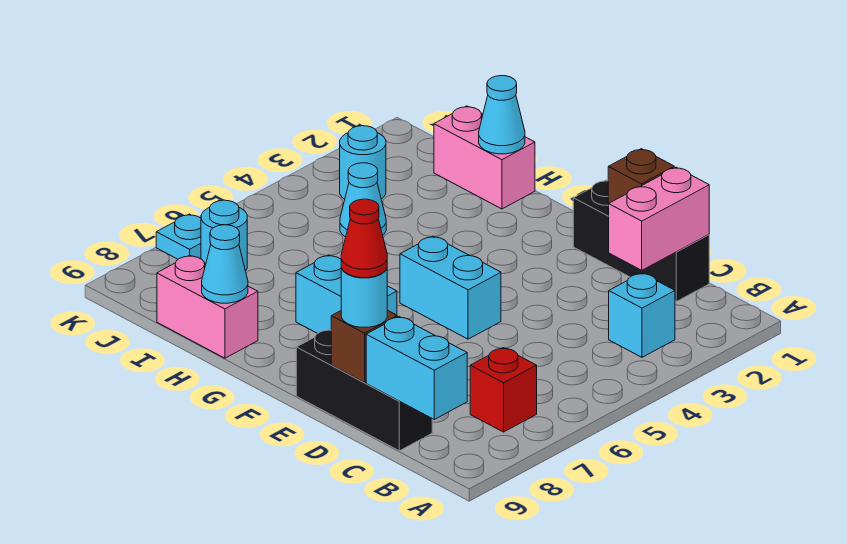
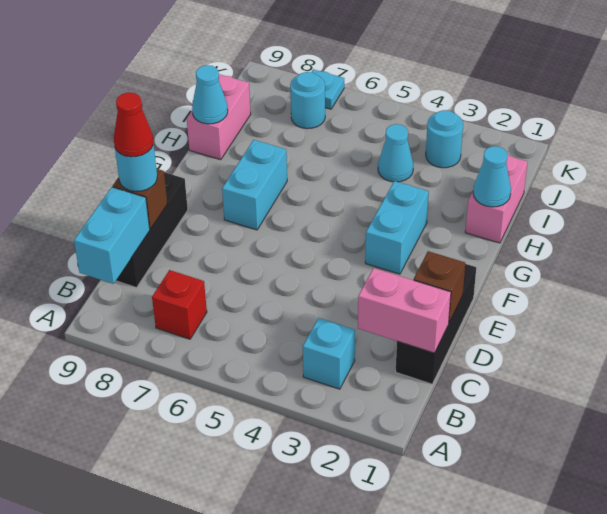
cyan 1x2 brick [400,236,501,339] -> cyan 1x2 brick moved to [365,181,429,274]

